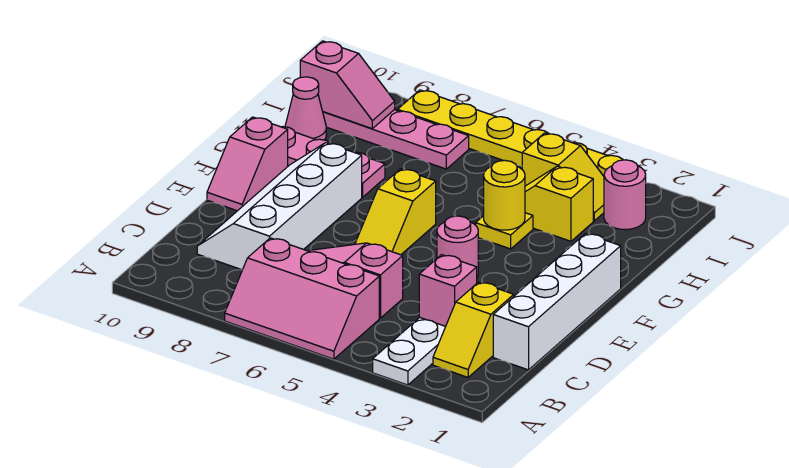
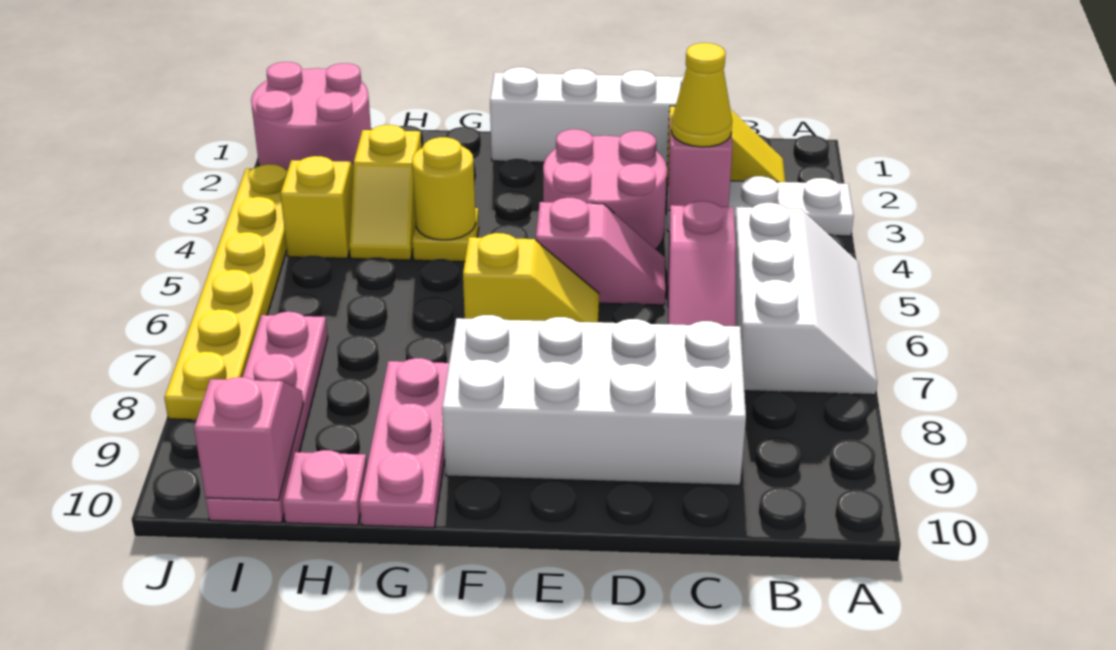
pink 2x3 slope [225,238,379,359] -> white 2x3 slope [735,203,877,395]
none -> yellow 1x1 cone [671,43,732,147]
white 2x4 slope [197,143,362,270] -> white 2x4 brick [442,315,746,485]
pink 1x1 round brick [437,216,478,278] -> pink 2x2 round brick [543,129,667,249]
pink 1x2 slope [207,117,288,211] -> pink 1x2 slope moved to [536,198,665,305]
pink 1x1 cone [285,77,326,140] -> pink 1x1 plate [283,450,367,525]
pink 1x1 round brick [604,160,646,230] -> pink 2x2 round brick [251,62,371,170]

